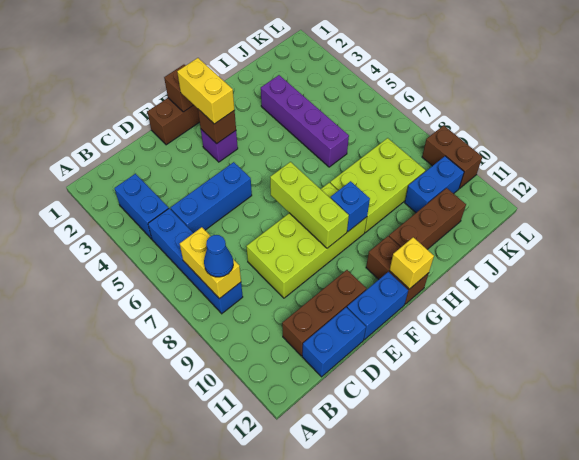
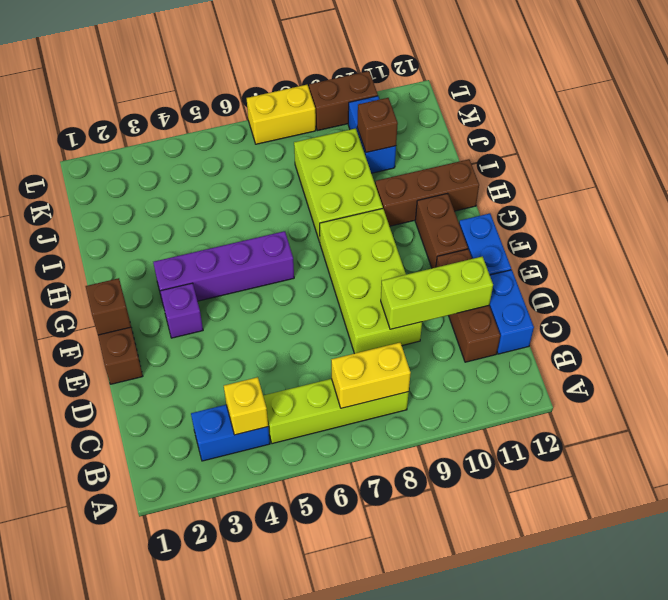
blue 1x4 brick [148,208,243,314] -> lime 1x4 brick [263,379,409,444]
blue 1x1 cone [204,235,233,277] -> none
blue 1x3 brick [170,162,252,233] -> none
yellow 1x2 brick [177,58,234,124] -> yellow 1x2 brick moved to [247,85,316,144]
brown 1x1 brick [198,109,236,144] -> brown 1x1 brick moved to [357,98,398,153]
lime 1x3 brick [270,162,349,248] -> lime 1x3 brick moved to [381,256,493,329]
blue 1x1 brick [331,181,370,232] -> none
brown 1x2 brick [366,236,429,304] -> brown 1x2 brick turned to [415,193,468,268]
yellow 1x1 brick [389,237,434,289] -> yellow 1x1 brick moved to [224,377,268,435]
brown 1x3 brick [389,188,466,249] -> brown 1x3 brick turned to [375,159,479,226]
purple 1x4 brick [261,75,349,167] -> purple 1x4 brick moved to [153,231,294,301]

